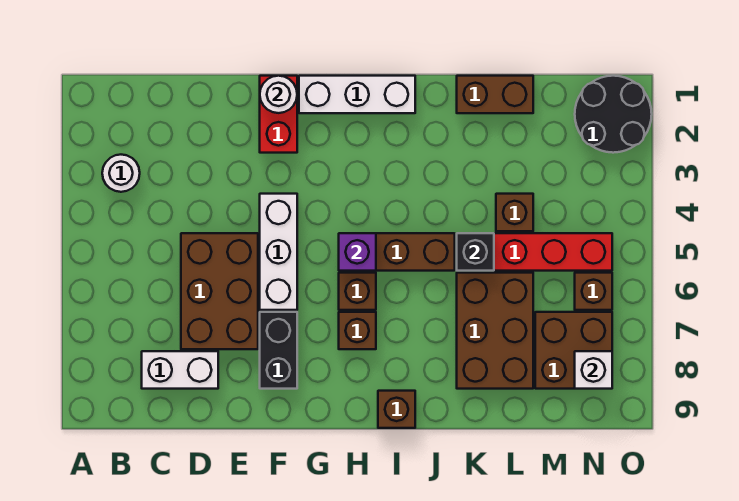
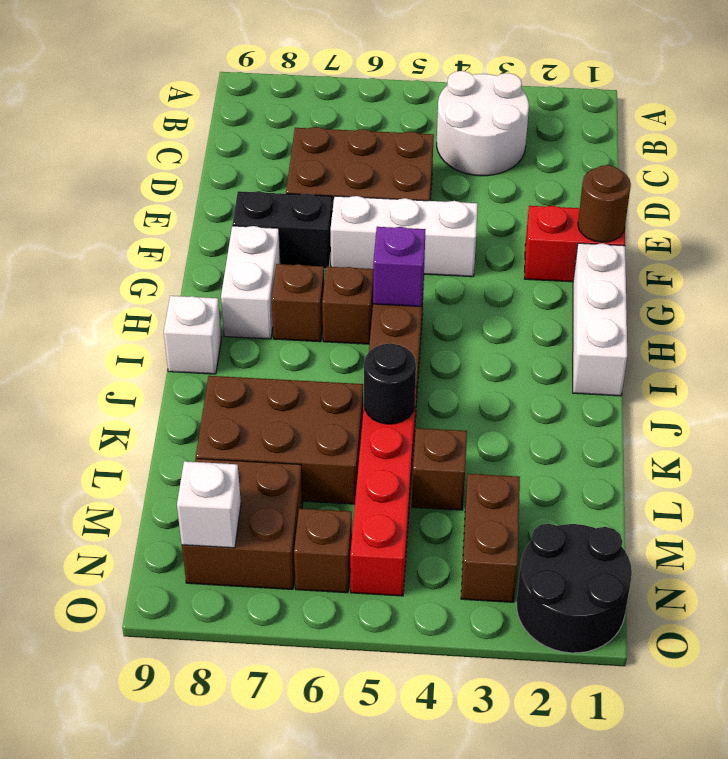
white 1x1 round brick [102,155,140,192] -> white 2x2 round brick [437,71,529,176]
white 1x2 brick [142,351,218,389] -> white 1x2 brick moved to [221,226,280,339]
white 1x1 round brick [260,76,297,113] -> brown 1x1 round brick [578,165,631,242]
brown 1x1 brick [378,391,415,428] -> white 1x1 brick [164,296,221,374]
brown 1x2 brick [457,76,533,113] -> brown 1x2 brick moved to [461,474,520,602]
black 1x1 brick [457,233,494,271] -> black 1x1 round brick [364,343,416,424]

